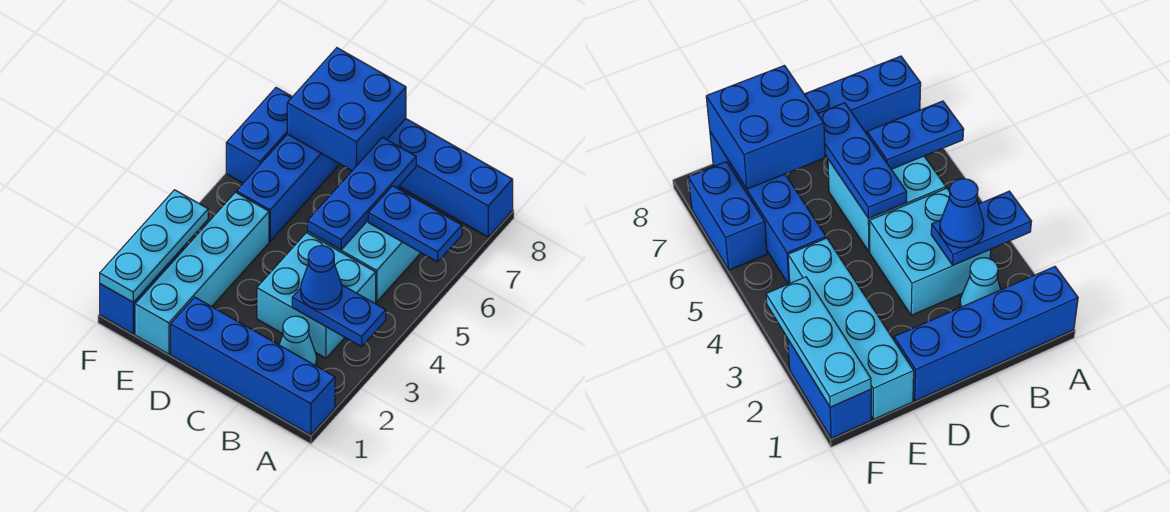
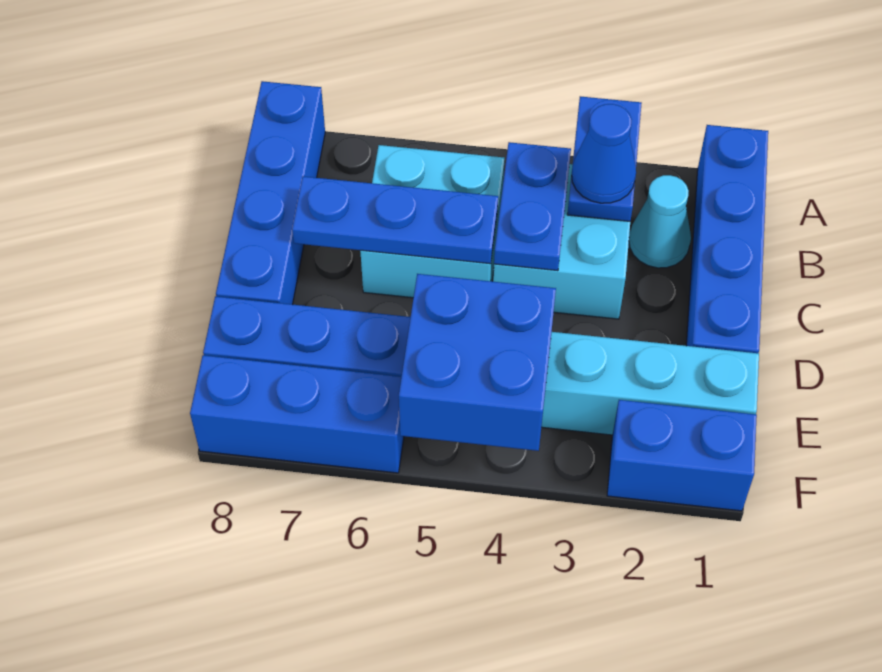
blue 1x2 plate [368,186,462,262] -> blue 1x2 plate moved to [494,142,571,271]
blue 2x2 brick [287,48,406,171] -> blue 2x2 brick moved to [399,274,556,451]
cyan 1x3 plate [100,190,208,302] -> none
blue 1x2 brick [226,88,292,183] -> blue 1x3 brick [190,355,404,473]

